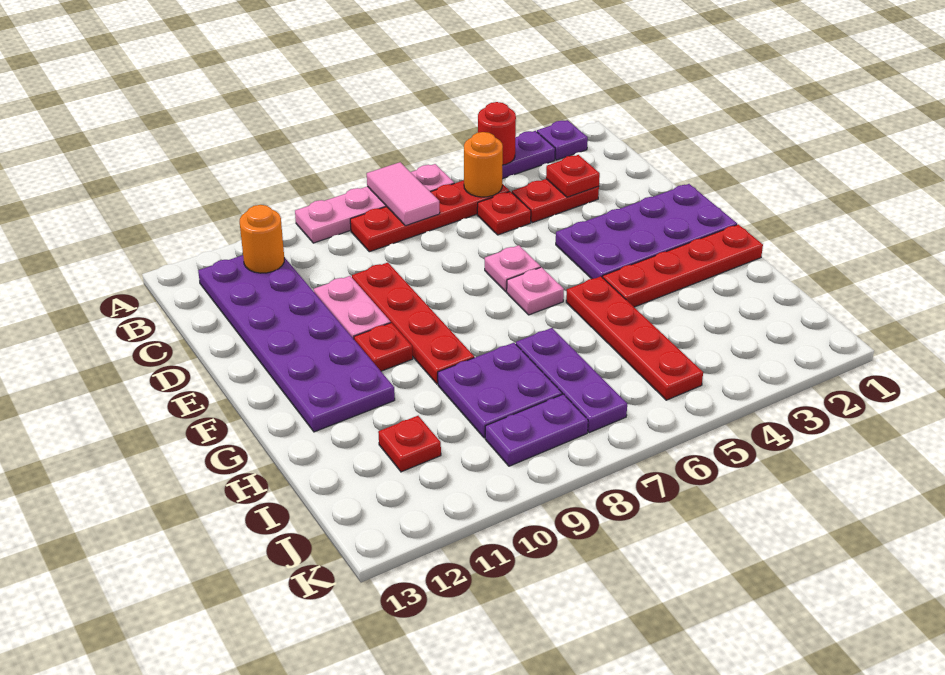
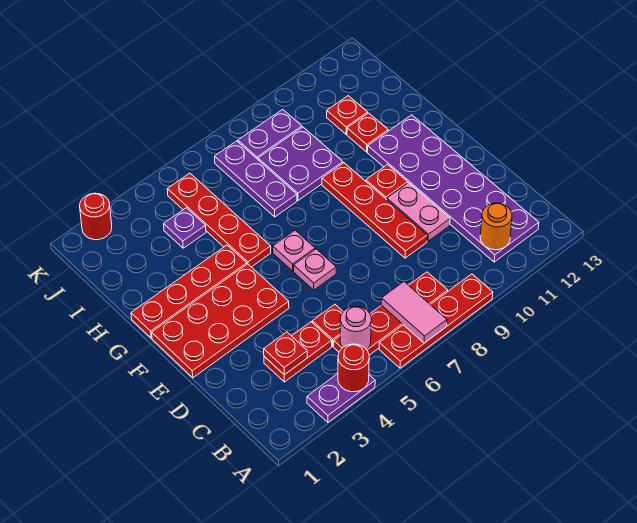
purple 1x1 plate [537,120,588,160] -> purple 1x1 plate moved to [164,208,206,248]
pink 1x4 plate [295,164,454,243] -> red 1x4 plate [379,274,493,368]
orange 1x1 round brick [464,132,503,197] -> pink 1x1 round brick [340,306,371,350]
purple 2x4 plate [556,184,737,279] -> red 2x4 plate [152,264,289,378]
none -> red 1x1 plate [347,113,388,152]
none -> red 1x1 round brick [80,193,112,240]

